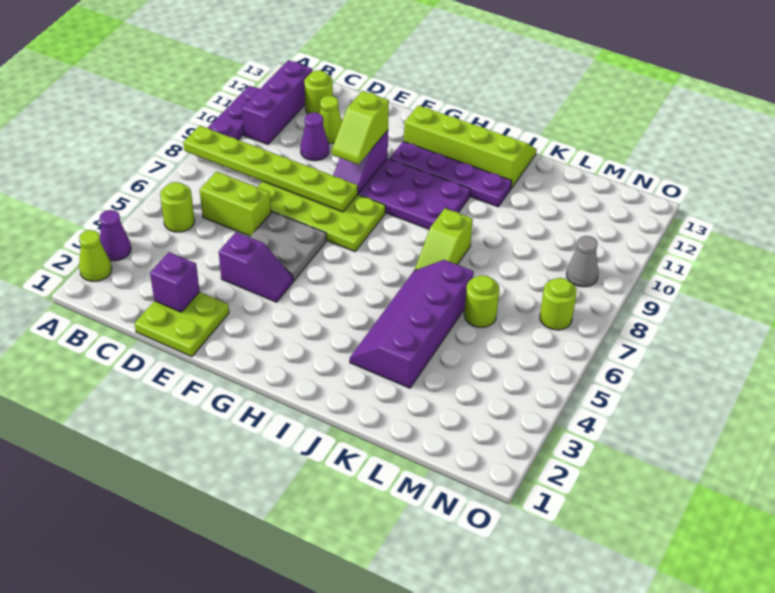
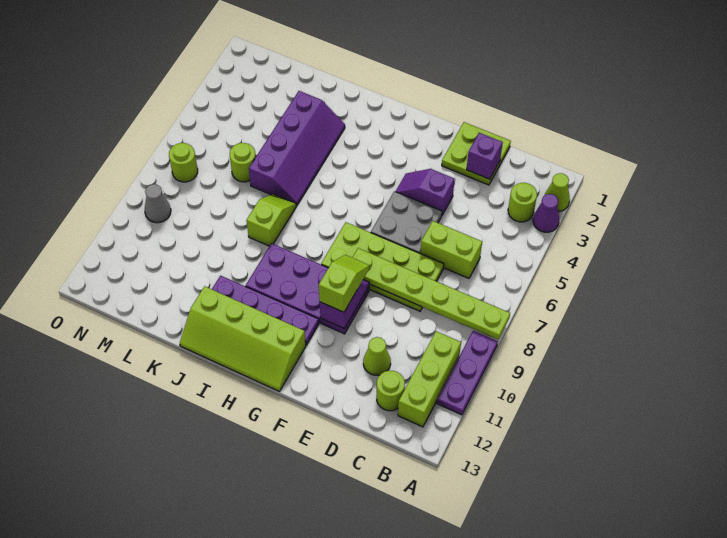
lime 1x1 round brick [160,182,195,232] -> lime 1x1 round brick moved to [508,183,537,222]
purple 1x3 brick [242,60,312,144] -> lime 1x3 brick [398,331,461,427]
purple 1x1 cone [300,113,329,161] -> none

